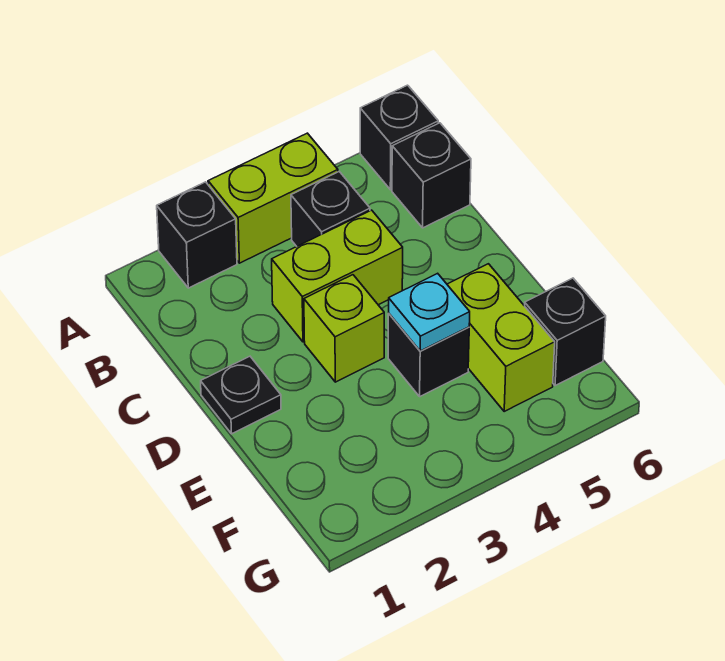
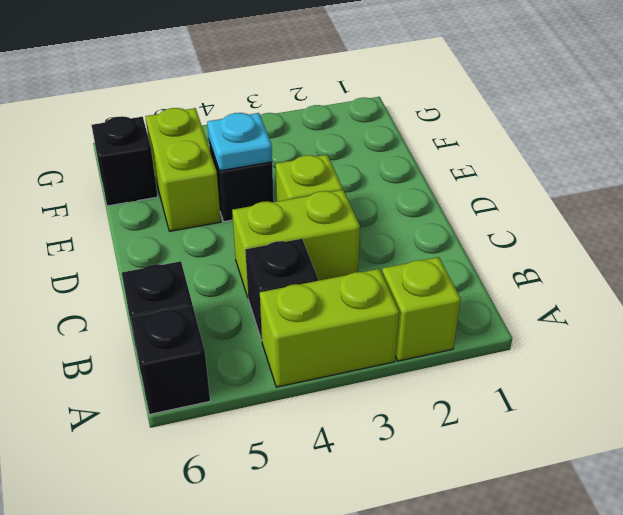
black 1x1 brick [157,182,237,288] -> lime 1x1 brick [382,257,461,361]
black 1x1 plate [201,356,281,434] -> none

